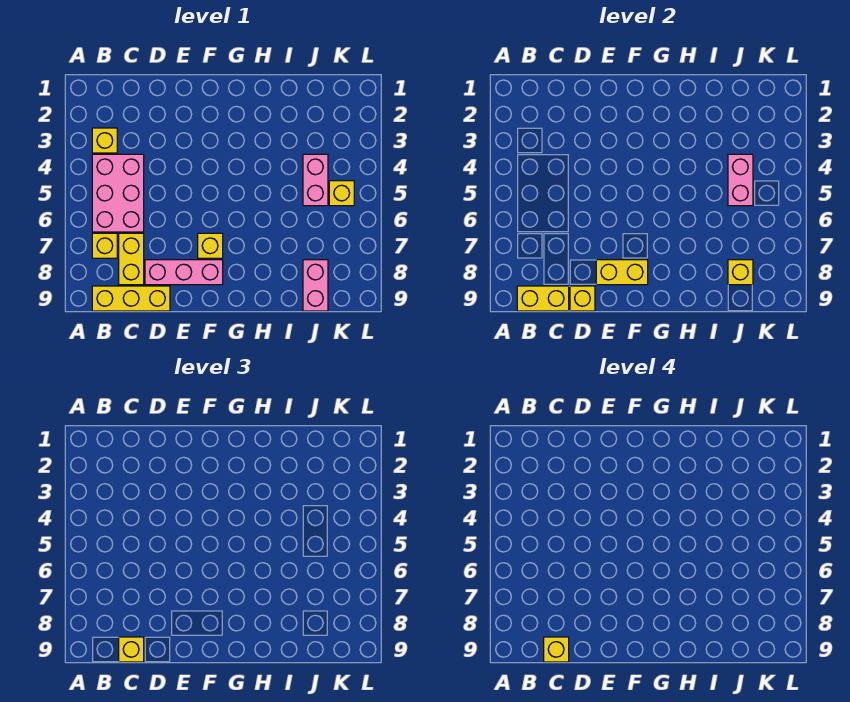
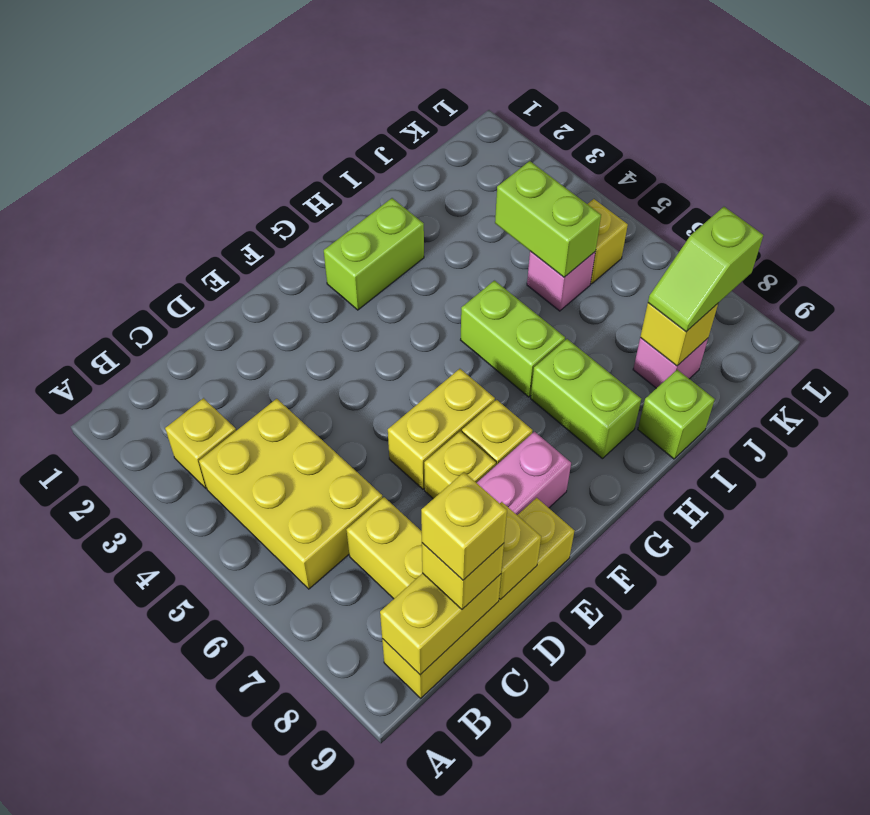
pink 2x3 brick [92,154,144,232] -> yellow 2x3 brick [199,399,382,589]
yellow 1x1 brick [92,233,117,258] -> yellow 1x1 brick moved to [424,431,496,499]
yellow 1x3 brick [92,286,170,311] -> yellow 1x4 brick [382,498,575,698]
yellow 1x2 brick [596,260,648,285] -> yellow 1x2 brick moved to [388,369,495,489]
none -> lime 1x2 brick [324,198,424,310]
none -> lime 1x2 brick [461,281,565,397]
none -> lime 1x2 brick [531,339,641,459]
none -> lime 1x1 brick [638,370,715,459]
pink 1x2 brick [303,154,328,206] -> pink 1x1 brick [527,251,595,311]
pink 1x2 brick [728,154,753,206] -> lime 1x2 brick [495,161,601,277]
pink 1x2 brick [303,260,328,311] -> pink 1x1 brick [633,338,708,388]
none -> lime 1x2 slope [648,207,763,332]

